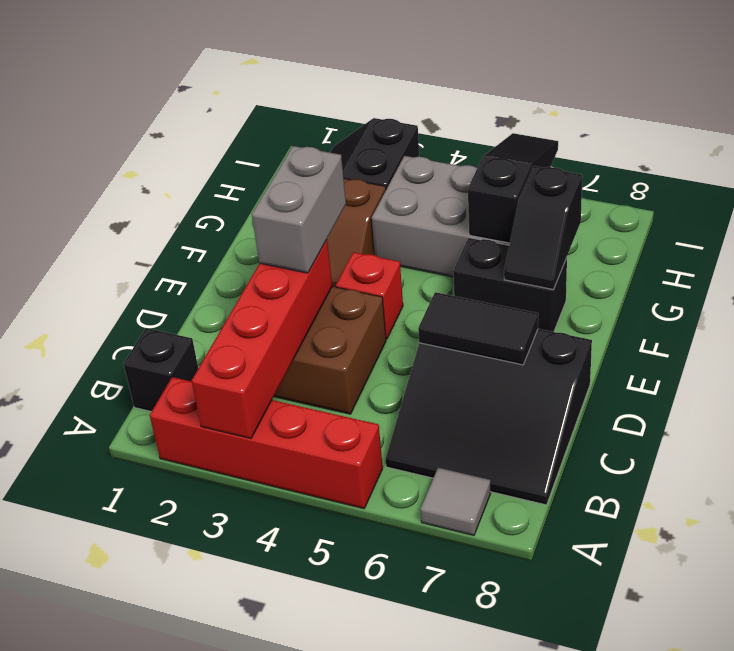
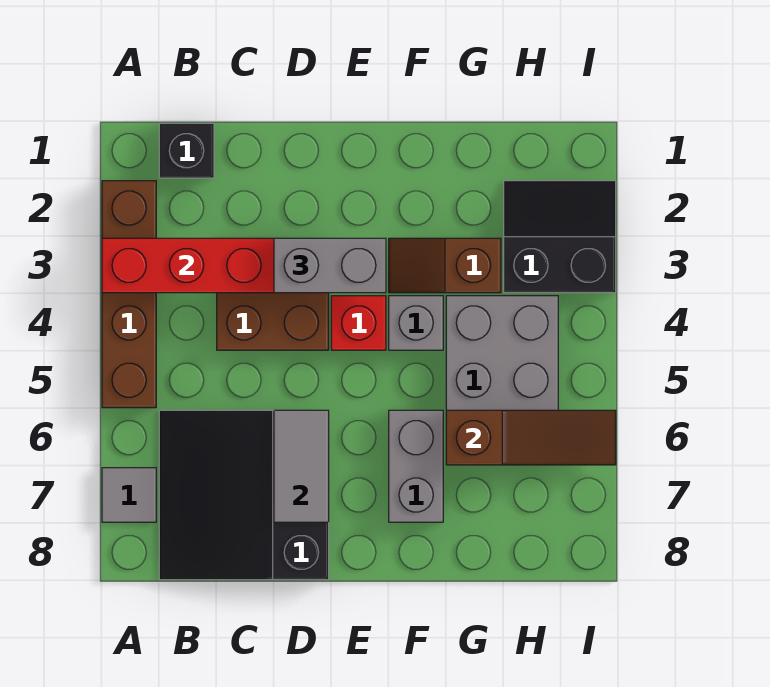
red 1x4 brick [150,377,383,509] -> brown 1x4 brick [102,181,156,408]
black 1x2 tile [418,292,538,365] -> grey 1x2 tile [274,410,329,522]
none -> grey 1x1 brick [389,296,443,350]
black 1x2 brick [453,238,567,332] -> grey 1x2 brick [389,410,443,522]
black 1x2 slope [504,166,582,290] -> none
black 1x3 slope [468,133,558,243] -> brown 1x3 slope [446,410,616,465]

